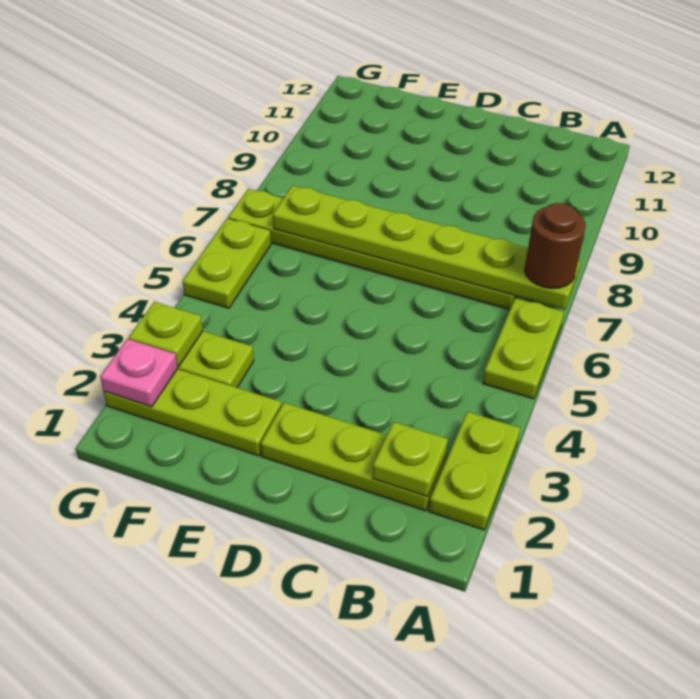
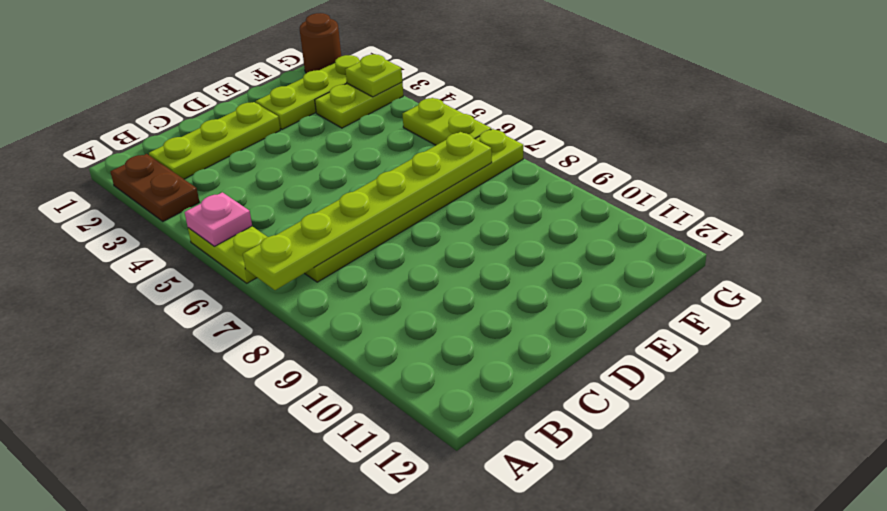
lime 1x2 plate [429,412,520,530] -> brown 1x2 plate [111,154,199,221]
brown 1x1 round brick [524,203,586,288] -> brown 1x1 round brick moved to [300,13,341,73]
lime 1x1 plate [373,422,448,497] -> none
pink 1x1 plate [100,339,178,407] -> pink 1x1 plate moved to [185,192,252,246]

